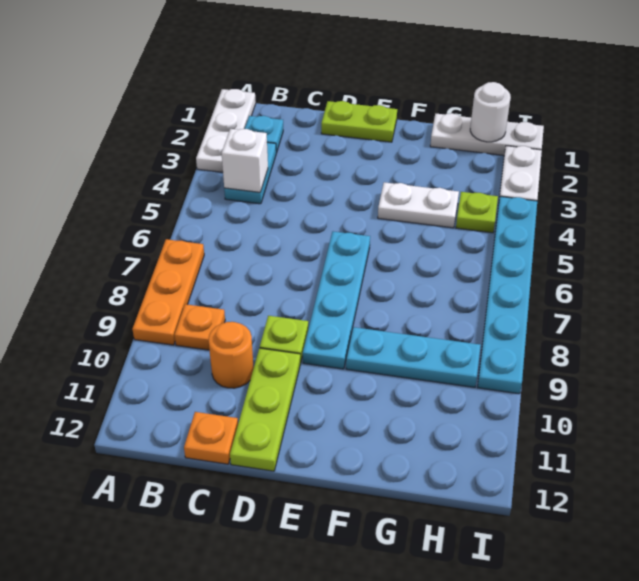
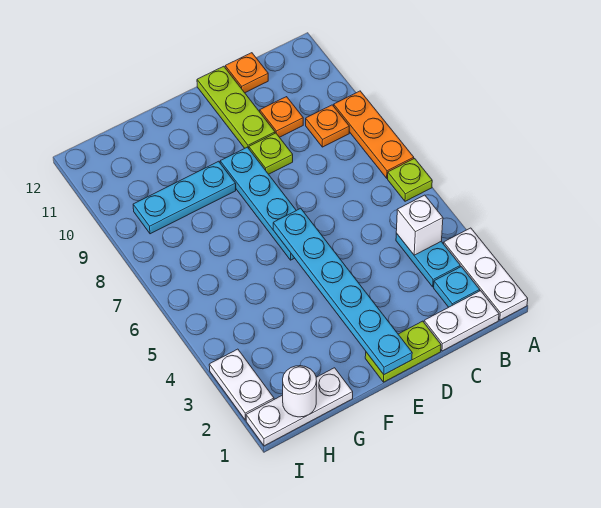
orange 1x1 round brick [208,322,254,388] -> orange 1x1 plate [260,97,303,137]
white 1x2 plate [378,182,459,228] -> white 1x2 plate moved to [424,291,499,351]
lime 1x1 plate [456,192,498,233] -> lime 1x1 plate moved to [388,158,432,201]
cyan 1x6 plate [477,196,537,394] -> cyan 1x6 plate moved to [273,208,412,375]

